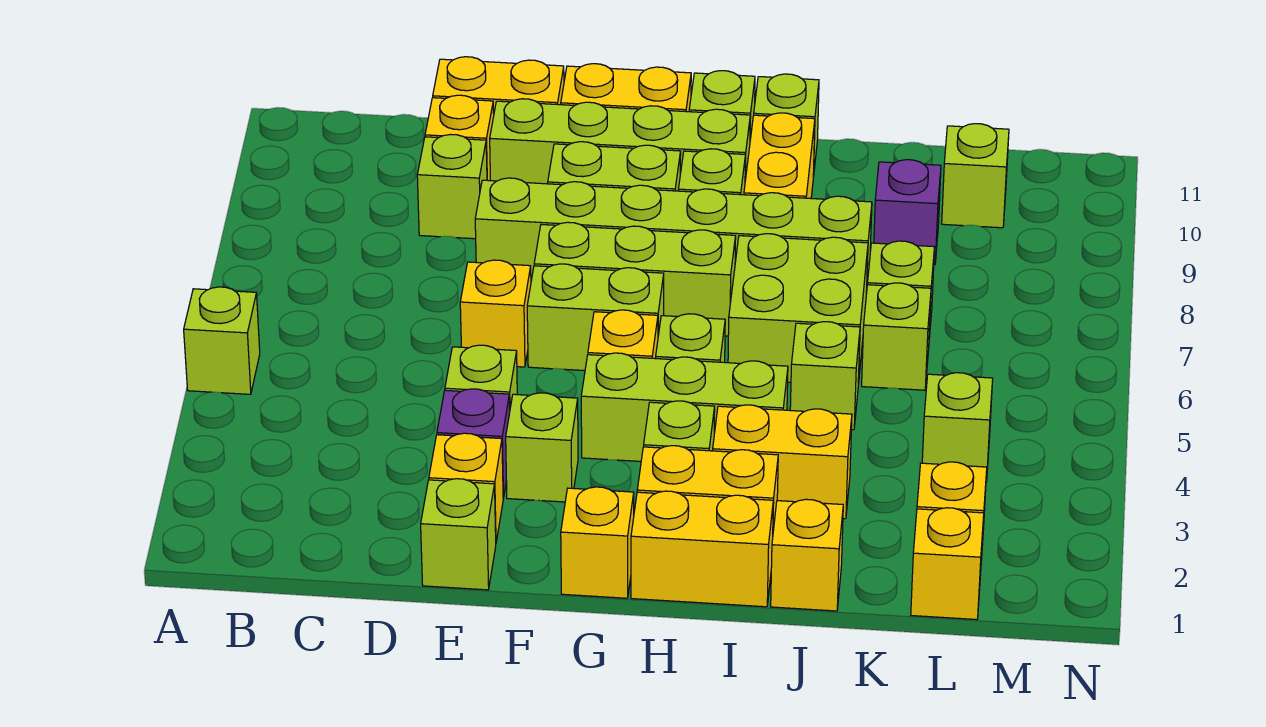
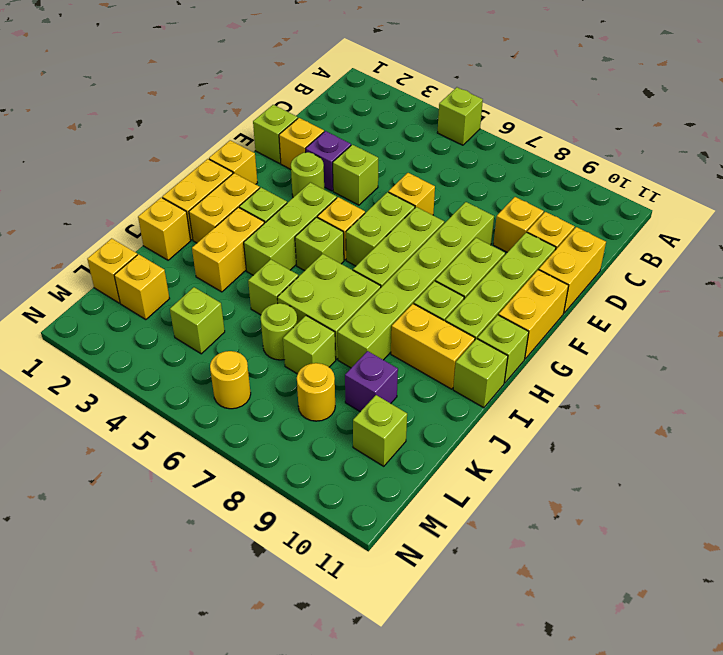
lime 1x1 brick [417,134,487,239] -> yellow 1x1 brick [493,197,544,252]
lime 1x1 brick [506,393,578,502] -> lime 1x1 round brick [291,152,324,197]
lime 1x1 brick [862,283,931,390] -> lime 1x1 round brick [261,303,297,360]
none -> yellow 1x1 round brick [297,363,335,421]
none -> yellow 1x1 round brick [210,351,251,409]

